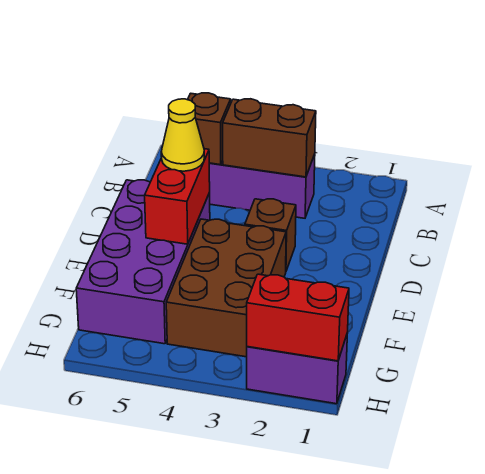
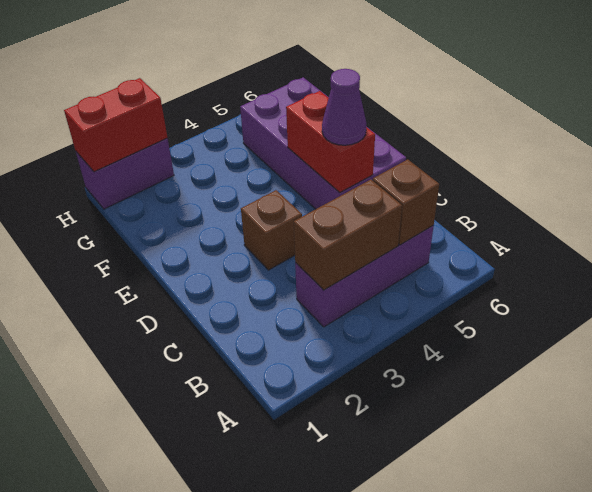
yellow 1x1 cone [161,99,204,171] -> purple 1x1 cone [322,69,366,145]
brown 2x3 brick [166,219,286,357] -> none

